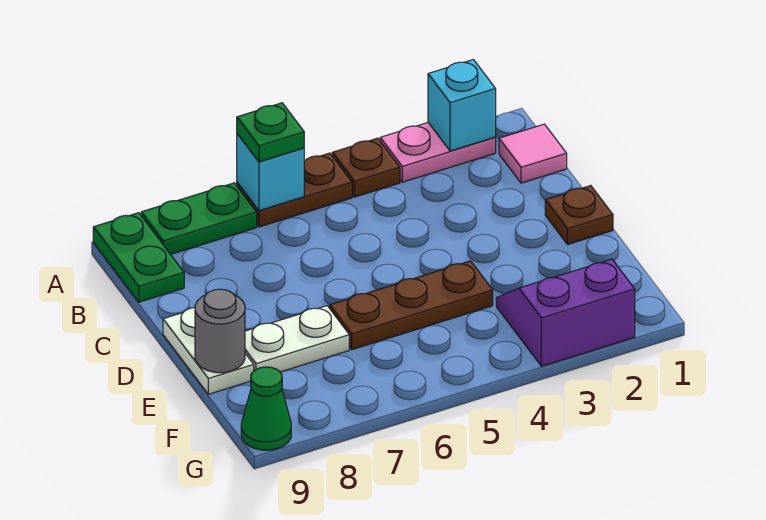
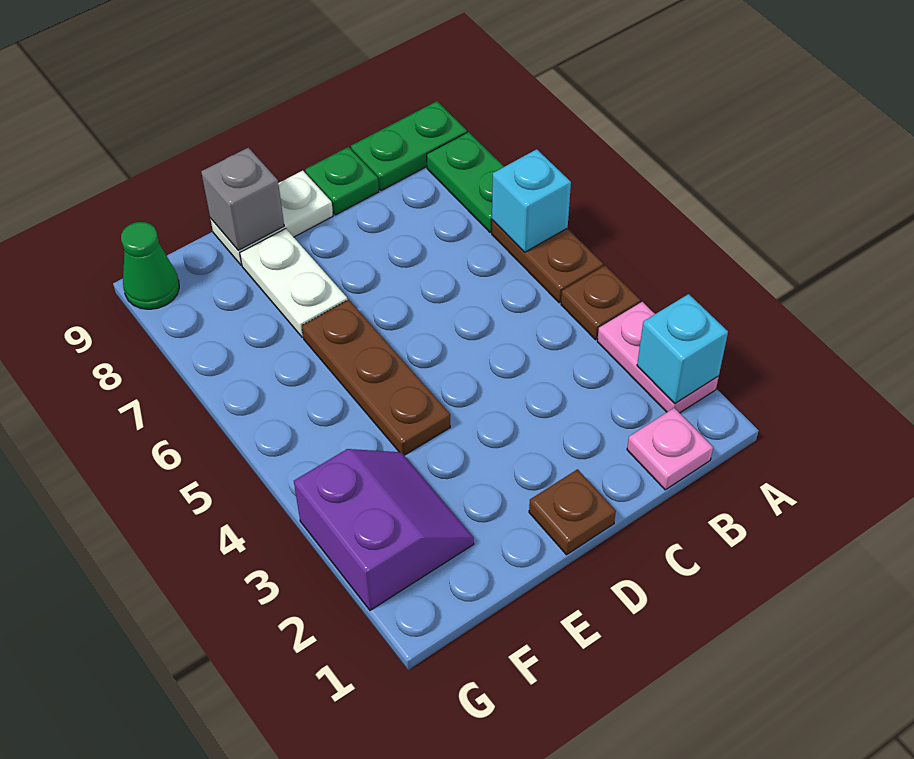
green 1x1 plate [237,103,304,162] -> green 1x1 plate moved to [305,147,379,215]
pink 1x1 tile [499,124,567,183] -> pink 1x1 plate [627,408,713,490]
grey 1x1 round brick [195,289,245,373] -> grey 1x1 brick [201,148,284,250]

